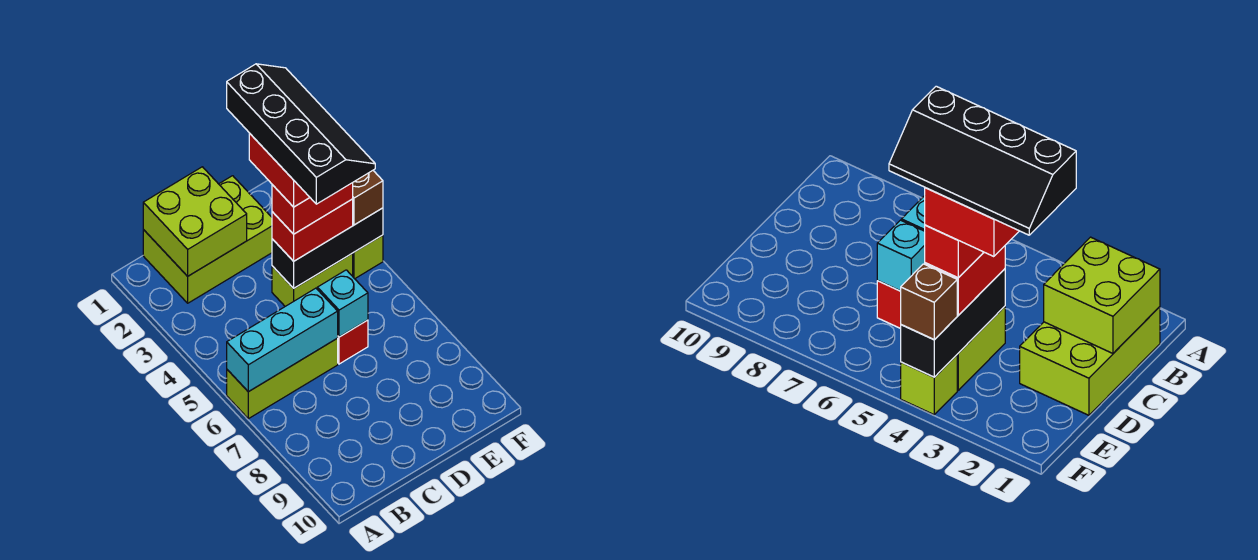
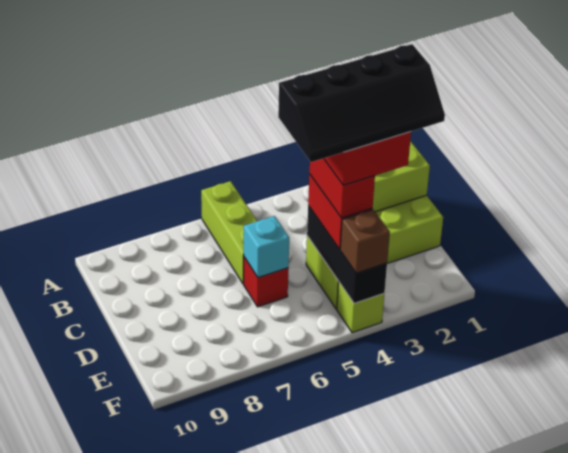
cyan 1x3 brick [227,288,338,392] -> none

